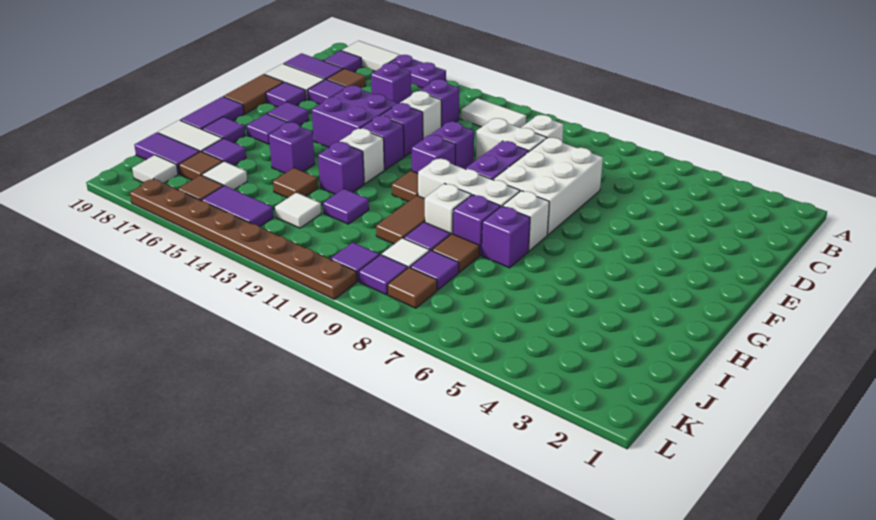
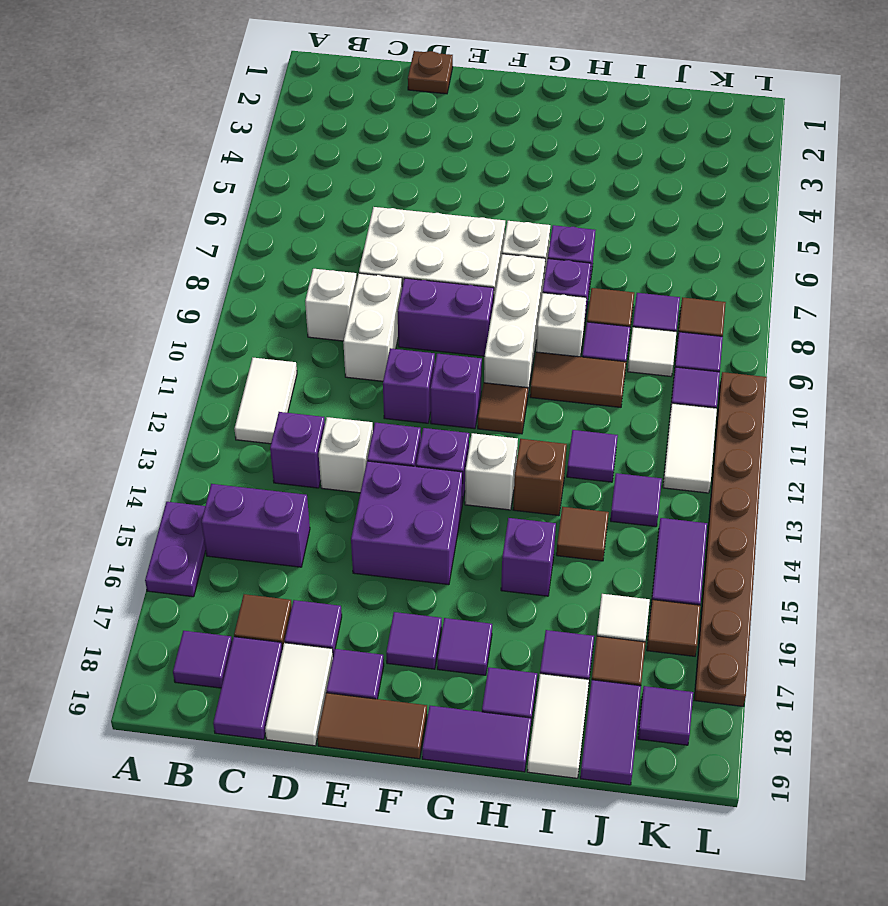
white 1x2 tile [342,41,399,71] -> white 1x2 tile moved to [663,403,717,493]
purple 1x1 brick [371,63,411,103] -> purple 1x2 brick [201,484,310,567]
none -> brown 1x1 plate [408,51,453,94]
purple 1x1 brick [318,142,364,194] -> brown 1x1 brick [513,439,567,516]
white 1x1 tile [275,192,321,228] -> purple 1x1 tile [610,473,662,527]
white 1x1 tile [132,155,178,183] -> purple 1x1 tile [638,686,693,745]

